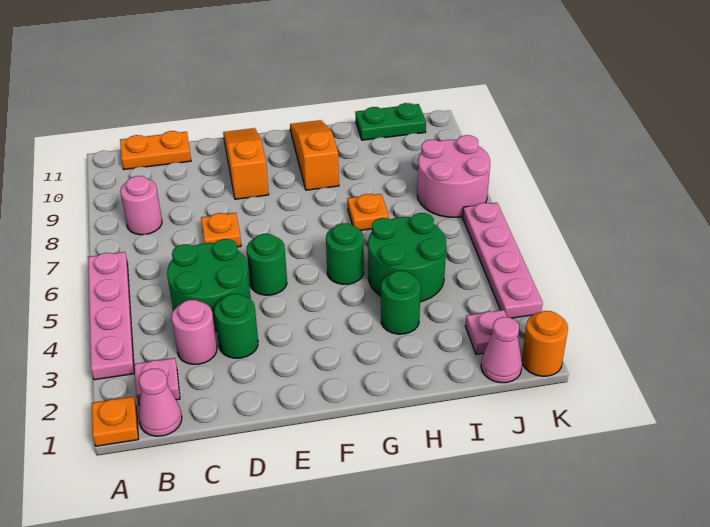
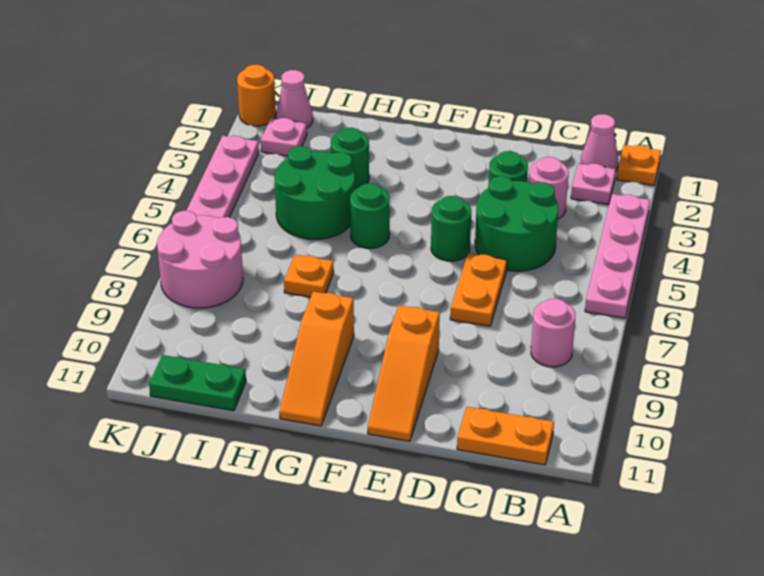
orange 1x1 plate [201,213,241,247] -> orange 1x2 plate [450,253,507,326]

